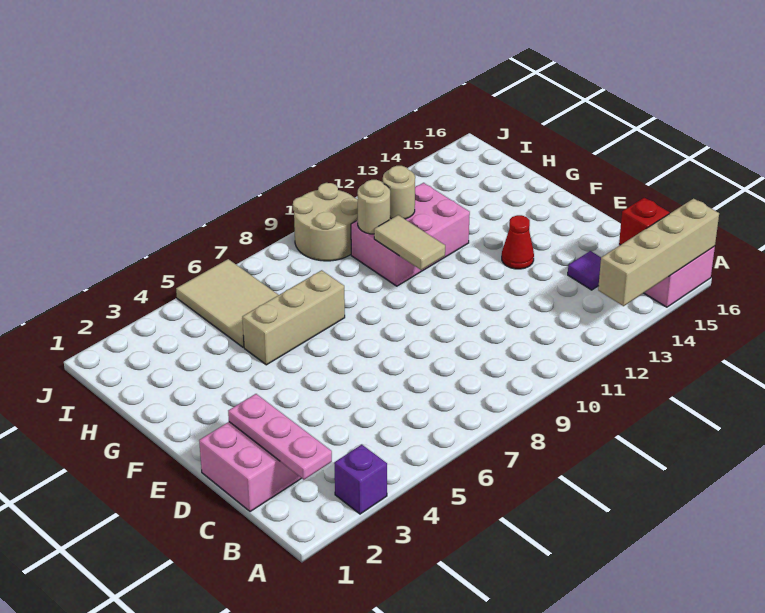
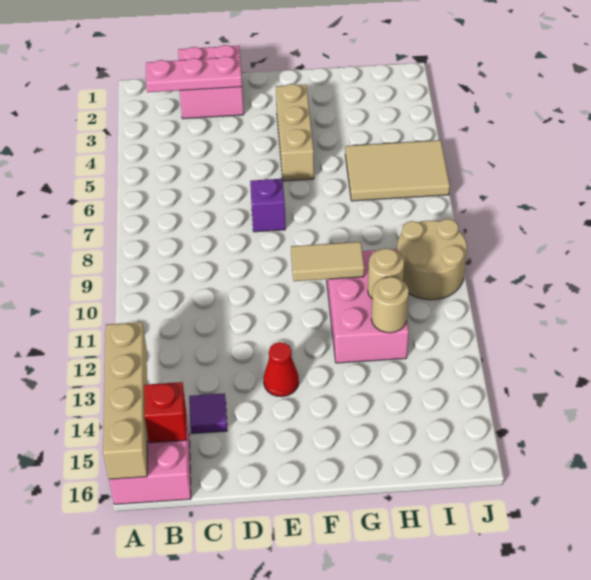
purple 1x1 brick [334,445,387,514] -> purple 1x1 brick moved to [250,179,285,232]
tan 1x3 brick [242,270,345,365] -> tan 1x3 brick moved to [276,84,314,181]
tan 1x1 round brick [357,180,390,234] -> tan 1x1 round brick moved to [371,277,409,333]

